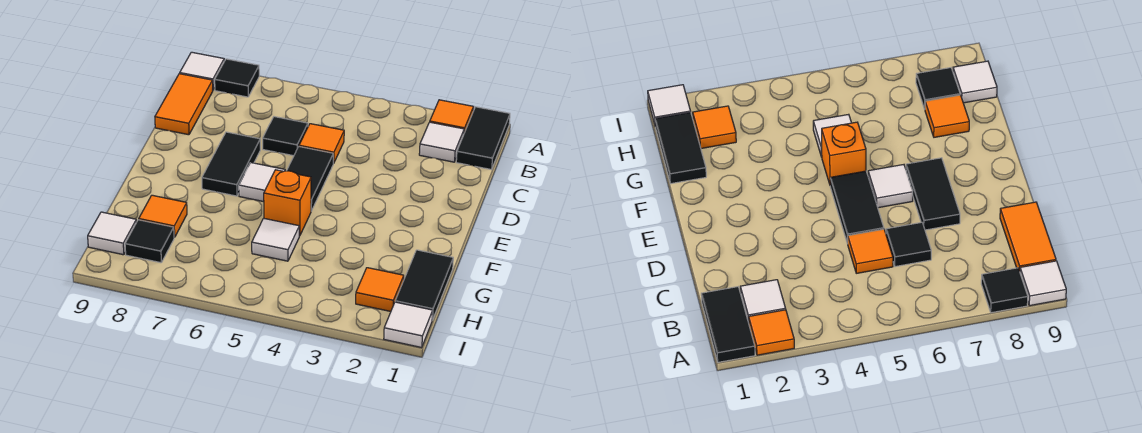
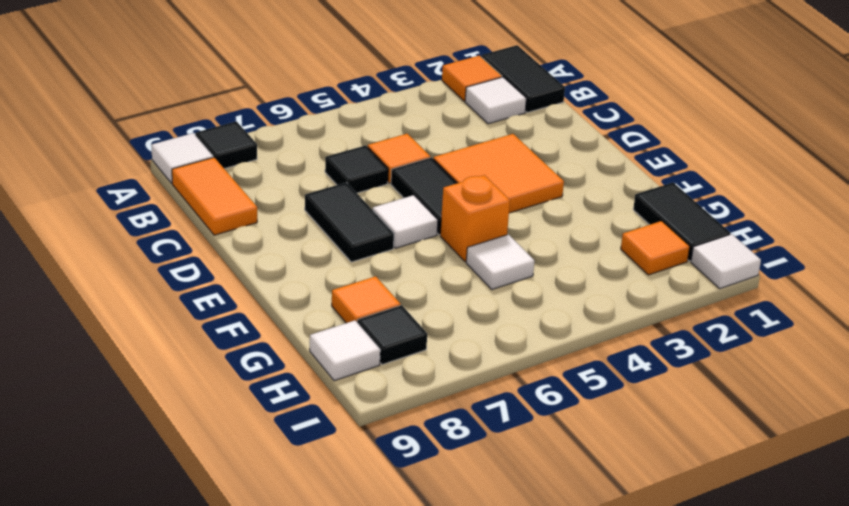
none -> orange 2x2 tile [433,134,564,213]

